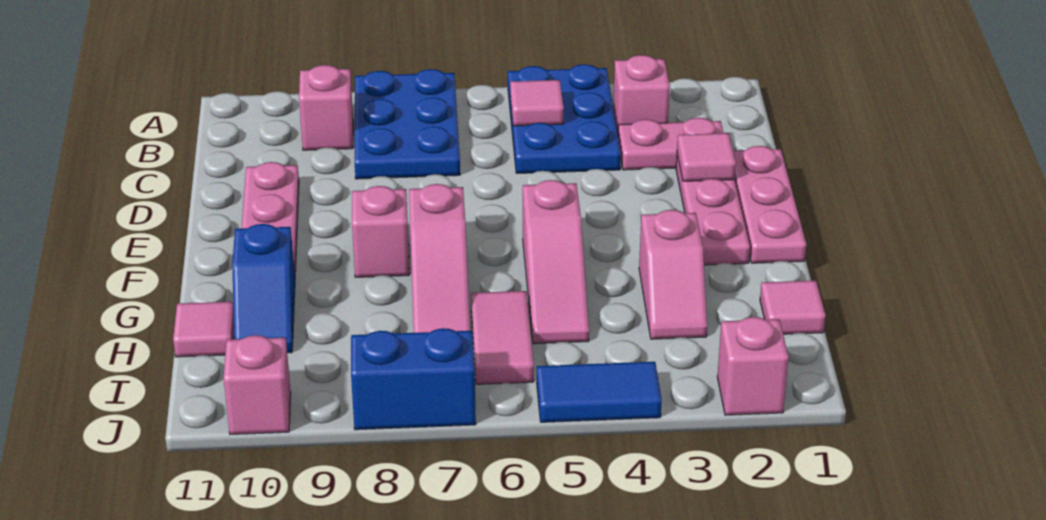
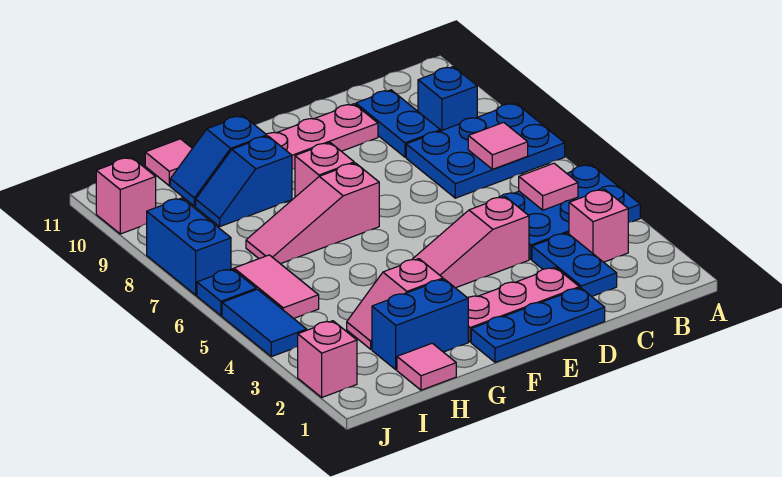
pink 1x1 brick [299,65,353,150] -> blue 1x1 brick [418,67,477,131]
pink 1x2 plate [618,118,723,170] -> blue 1x2 plate [532,233,617,296]
none -> blue 1x2 plate [356,90,440,157]
pink 1x3 plate [733,146,806,263] -> blue 1x3 plate [471,288,605,362]
pink 1x1 tile [677,133,736,181] -> pink 1x1 tile moved to [468,122,528,169]
pink 1x3 slope [523,180,589,344] -> pink 1x3 slope moved to [412,197,529,288]
none -> blue 1x2 brick [372,279,468,370]
none -> blue 1x2 slope [196,136,292,226]
pink 1x2 tile [471,291,534,384] -> pink 1x2 tile turned to [234,255,319,318]
none -> blue 1x1 plate [197,269,256,316]

